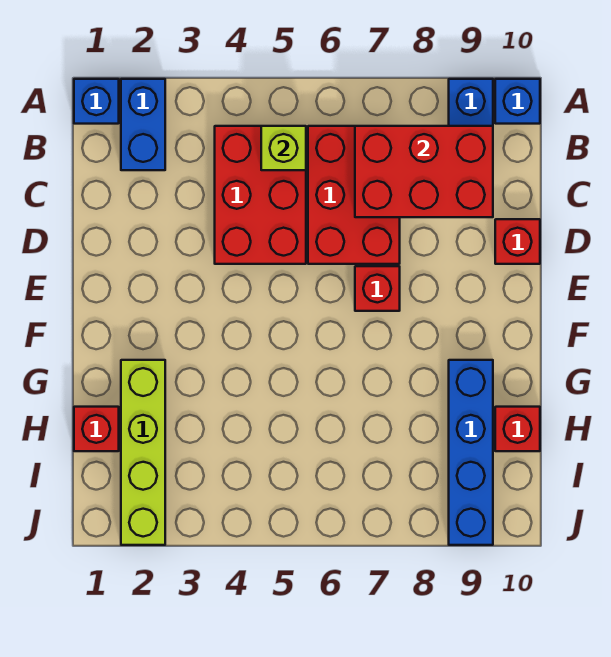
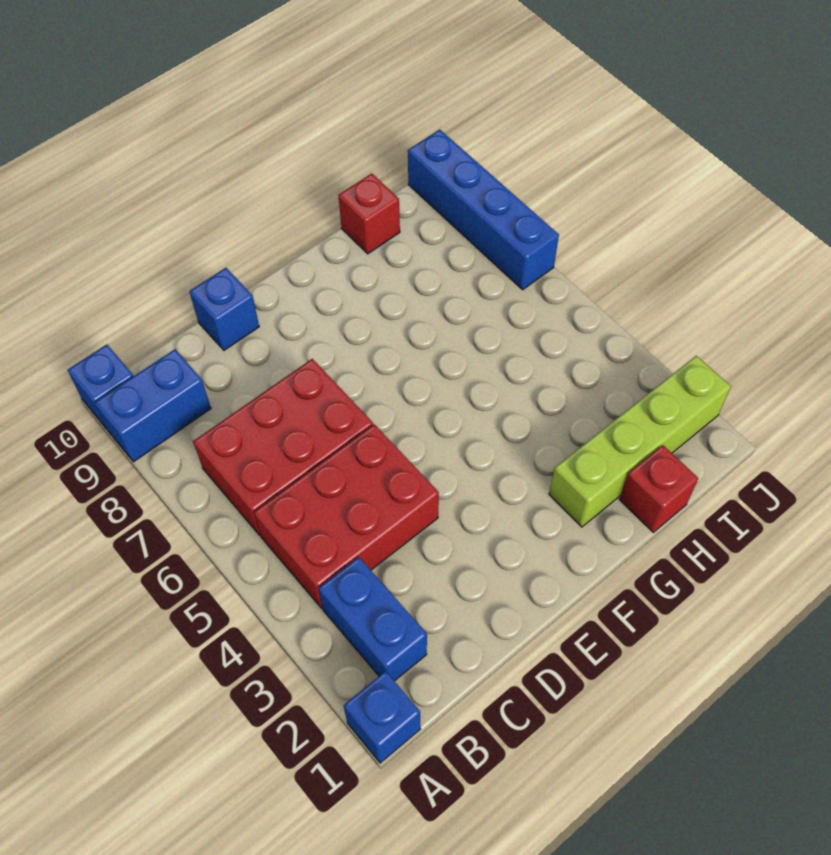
blue 1x2 brick [121,79,165,170] -> blue 1x2 brick turned to [319,557,427,681]
lime 1x1 brick [261,126,306,170] -> none
red 2x3 brick [355,126,493,217] -> none
red 1x1 brick [495,219,540,264] -> blue 1x1 brick [189,268,259,350]
red 1x1 brick [355,266,400,311] -> none
blue 1x4 brick [449,360,493,545] -> blue 1x4 brick turned to [408,129,559,290]

